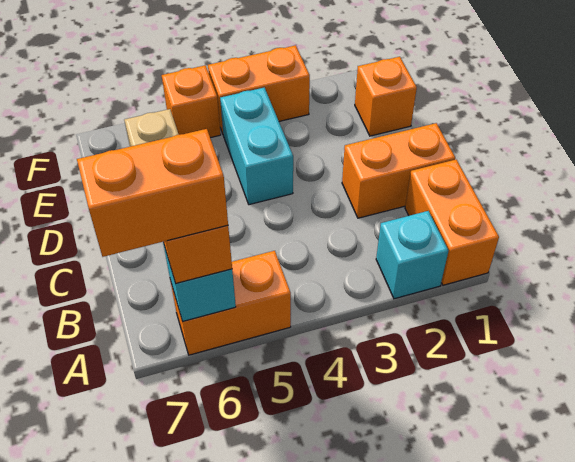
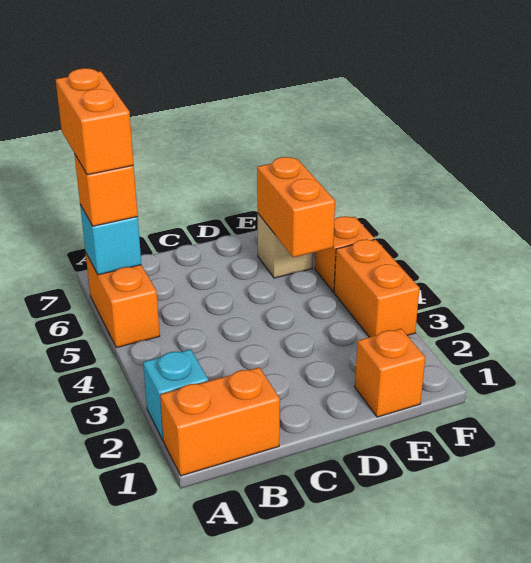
orange 1x2 brick [342,123,455,218] -> orange 1x2 brick moved to [257,157,335,257]
cyan 1x2 brick [220,88,293,205] -> none

